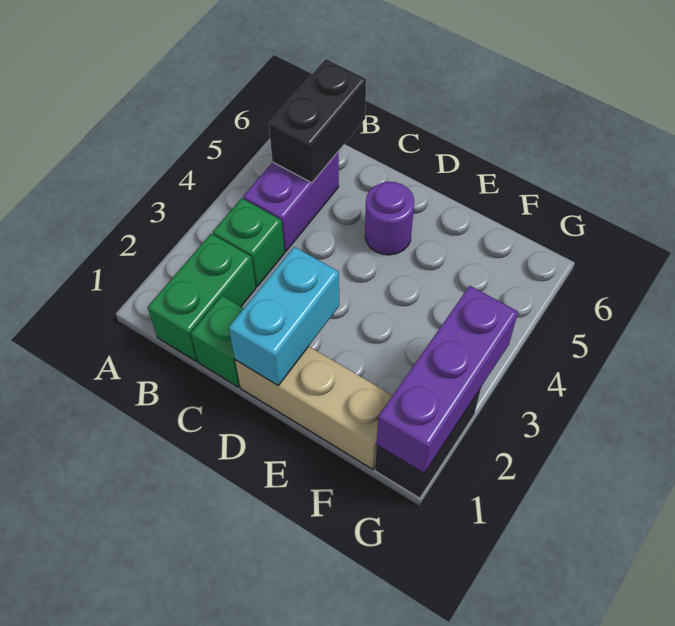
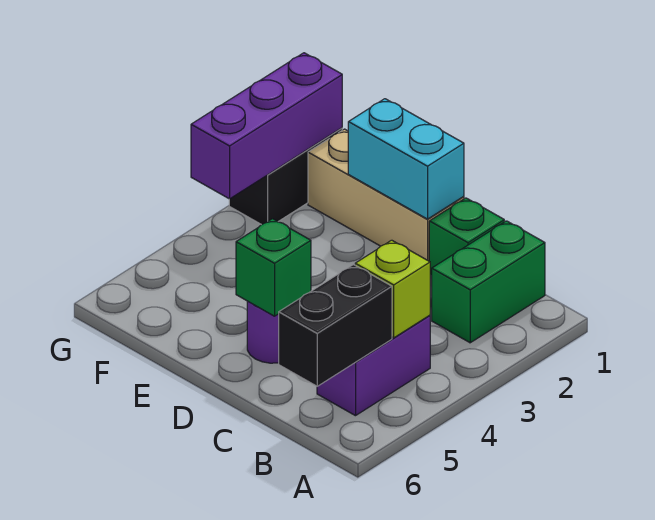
green 1x1 brick [213,198,285,287] -> green 1x1 brick moved to [236,219,311,316]
none -> lime 1x1 brick [355,240,430,338]
cyan 1x2 brick [229,247,339,385] -> cyan 1x2 brick turned to [348,99,464,219]

